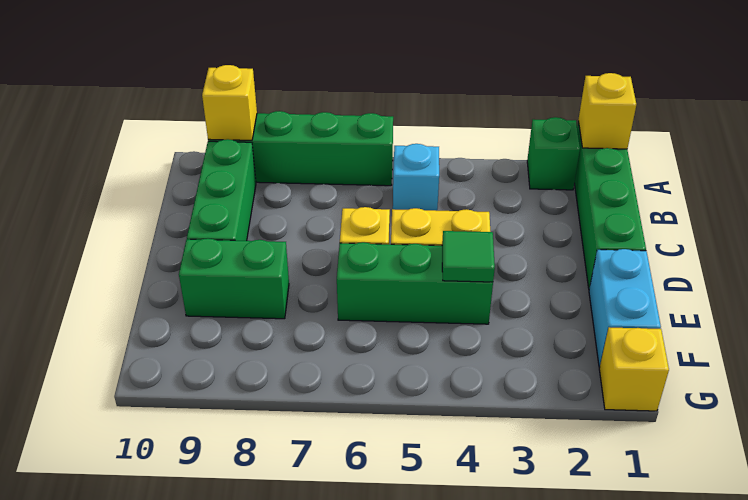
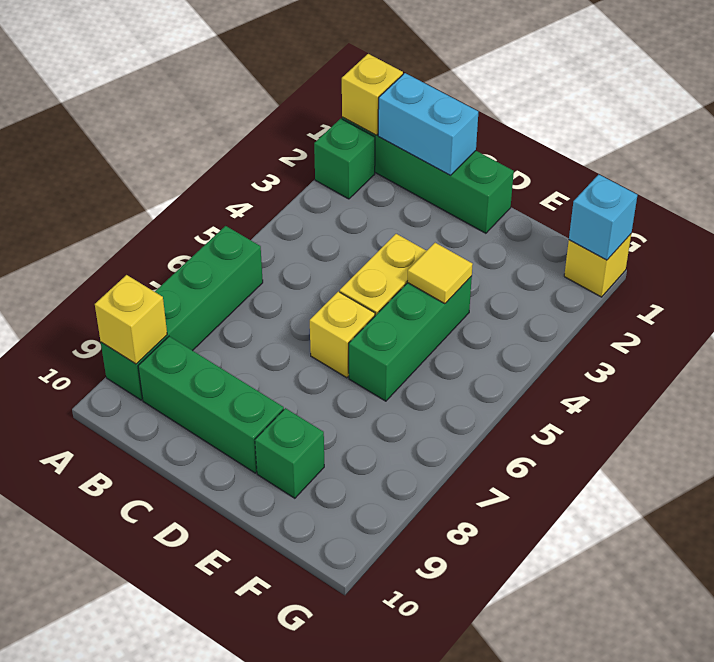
cyan 1x1 brick [393,144,439,211] -> cyan 1x1 brick moved to [569,175,637,260]
cyan 1x2 brick [589,249,661,367] -> cyan 1x2 brick moved to [378,73,478,175]
green 1x1 tile [442,231,495,282] -> yellow 1x1 tile [407,243,473,304]
green 1x2 brick [179,238,289,319] -> green 1x1 brick [255,408,324,498]

